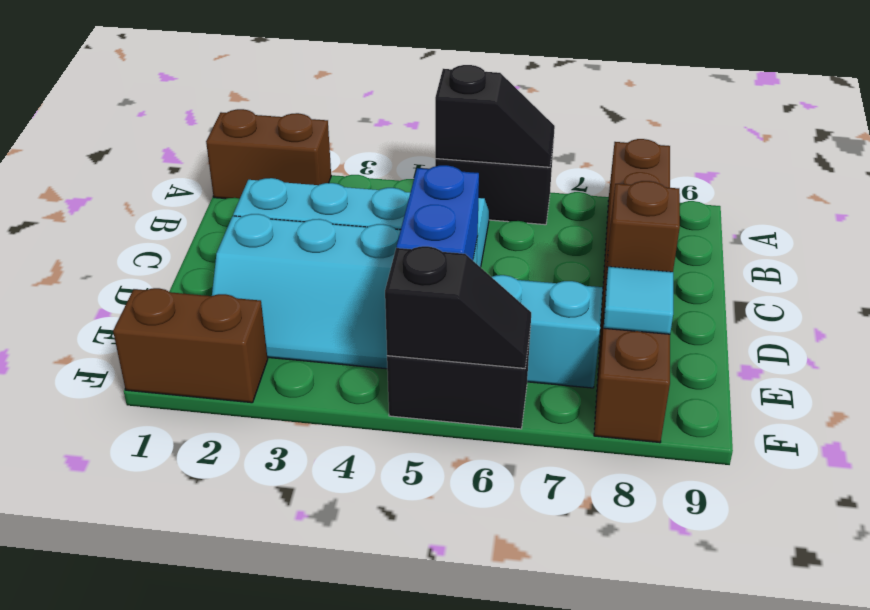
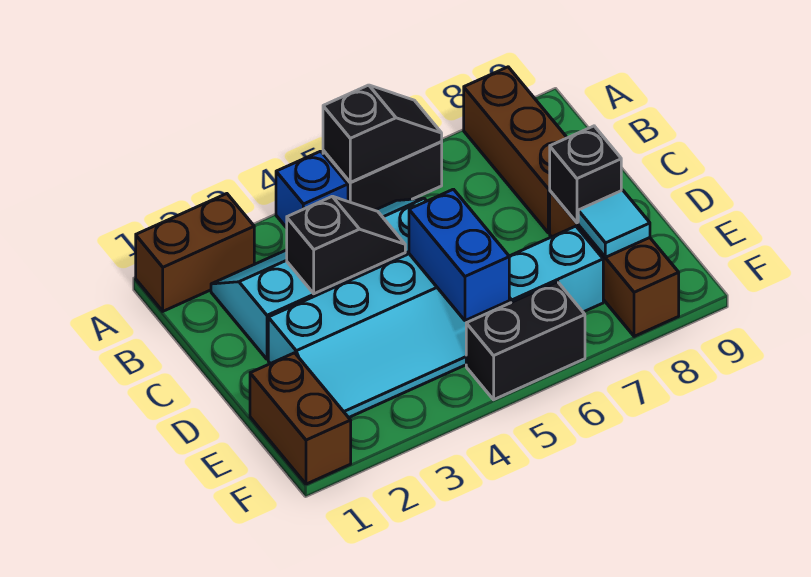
none -> blue 1x1 brick [276,151,348,228]
brown 1x1 brick [606,181,680,281] -> black 1x1 brick [550,126,621,223]
brown 1x2 brick [113,288,268,403] -> brown 1x2 brick turned to [250,353,351,484]
black 1x2 slope [385,246,531,368] -> black 1x2 slope moved to [287,196,405,294]

